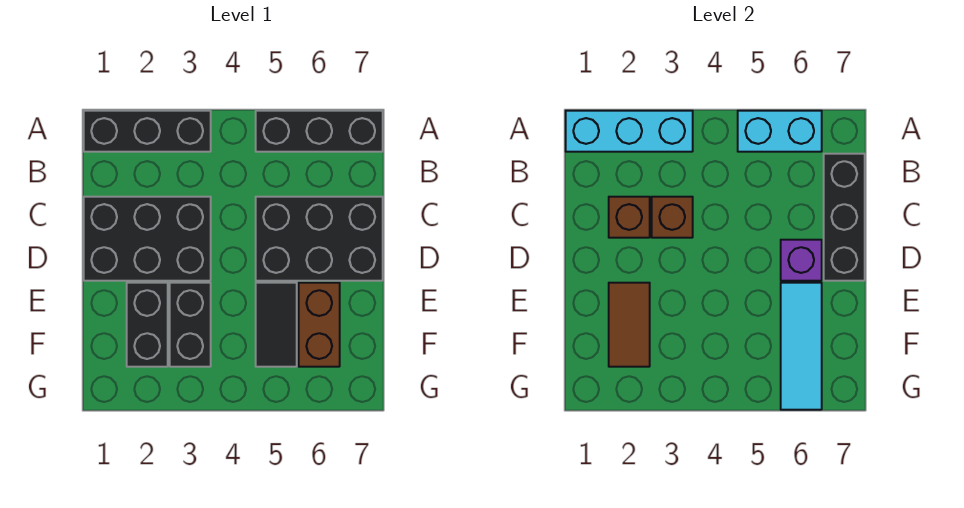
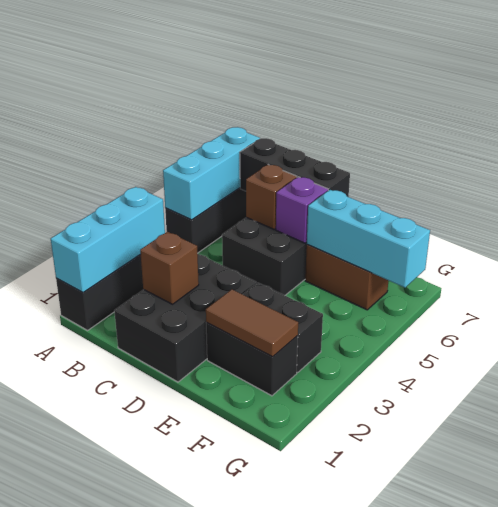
cyan 1x2 brick [738,111,822,152] -> cyan 1x3 brick [163,127,260,220]
brown 1x1 brick [652,197,693,238] -> brown 1x1 brick moved to [246,165,297,229]
black 1x2 tile [256,283,297,367] -> none
cyan 1x3 tile [781,283,822,410] -> cyan 1x3 brick [306,190,430,288]

